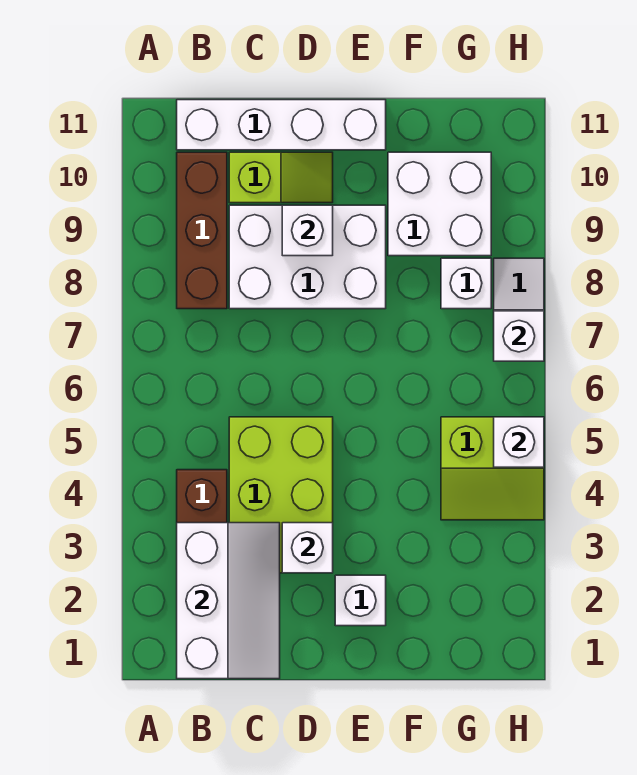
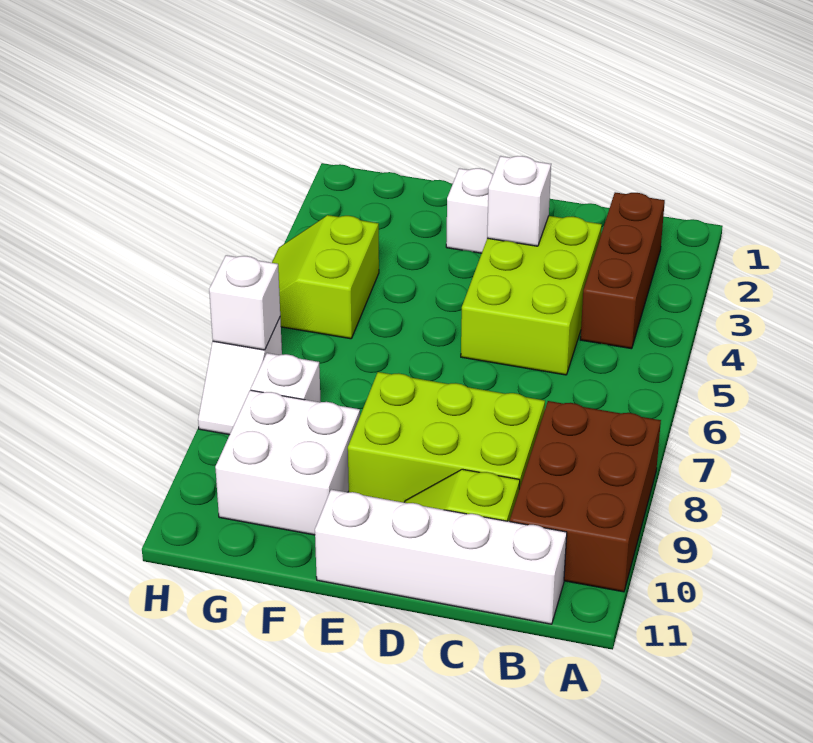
white 2x3 slope [177,523,280,679] -> none
brown 1x3 brick [177,152,227,309] -> brown 2x3 brick [510,401,661,592]
white 2x3 brick [229,205,386,309] -> lime 2x3 brick [348,372,545,503]
white 1x1 brick [282,205,333,256] -> none
lime 2x2 slope [441,417,544,520] -> lime 2x2 slope turned to [272,215,379,339]
white 1x1 brick [494,417,544,467] -> none

